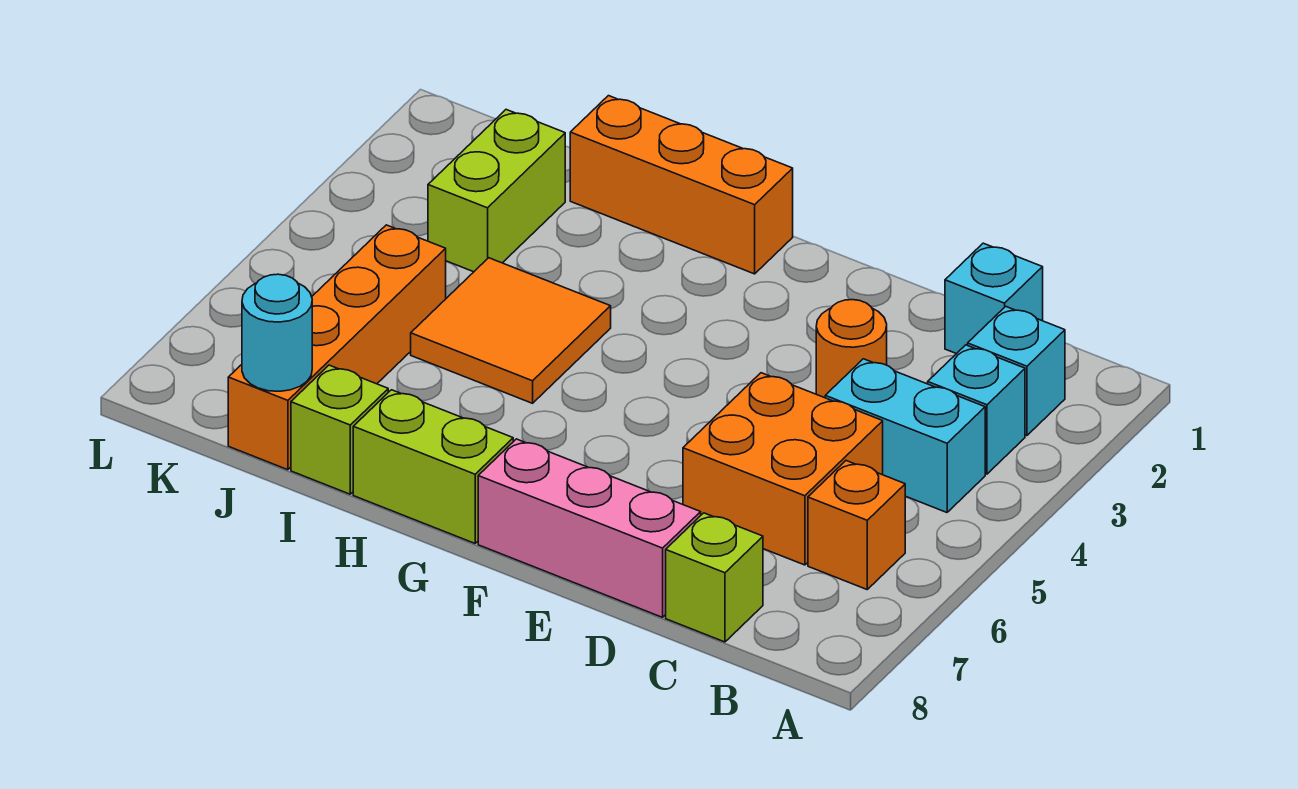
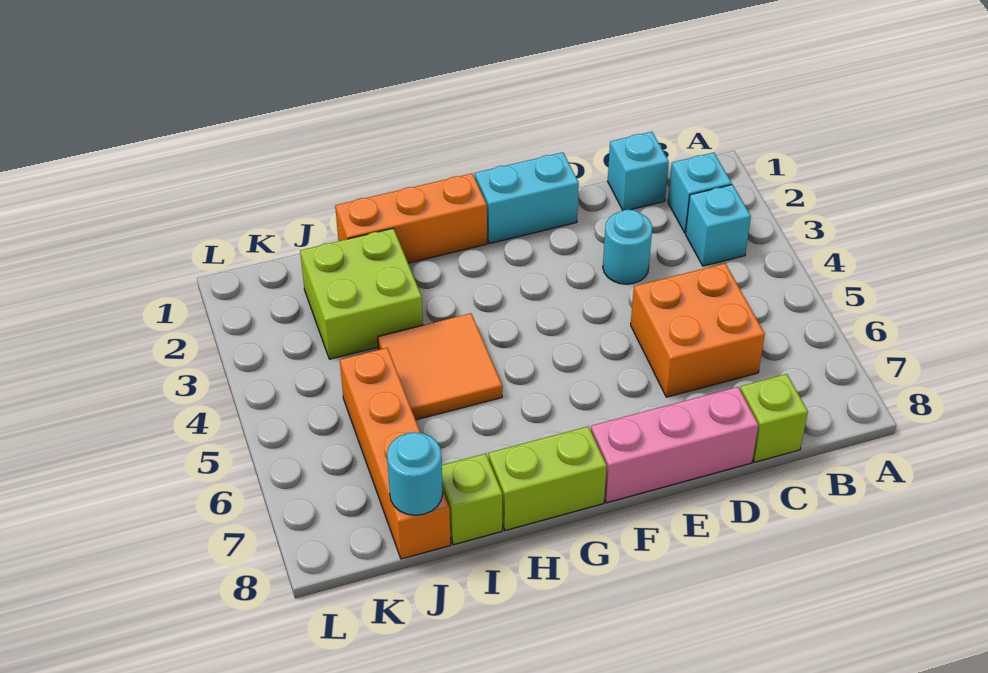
cyan 1x2 brick [825,359,985,512] -> cyan 1x2 brick moved to [475,152,579,244]
orange 1x1 brick [808,461,905,589] -> none
orange 1x1 round brick [816,300,887,398] -> cyan 1x1 round brick [603,210,652,284]
lime 1x2 brick [428,110,565,272] -> lime 2x2 brick [300,228,423,359]

